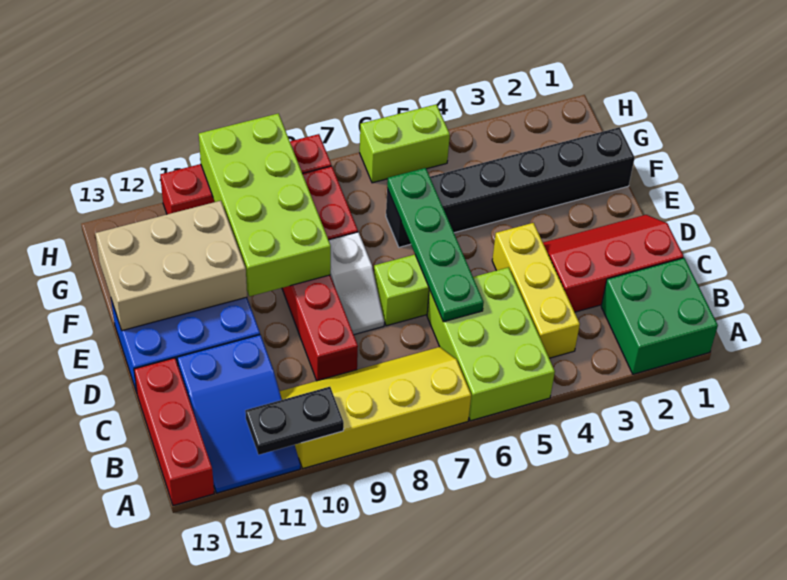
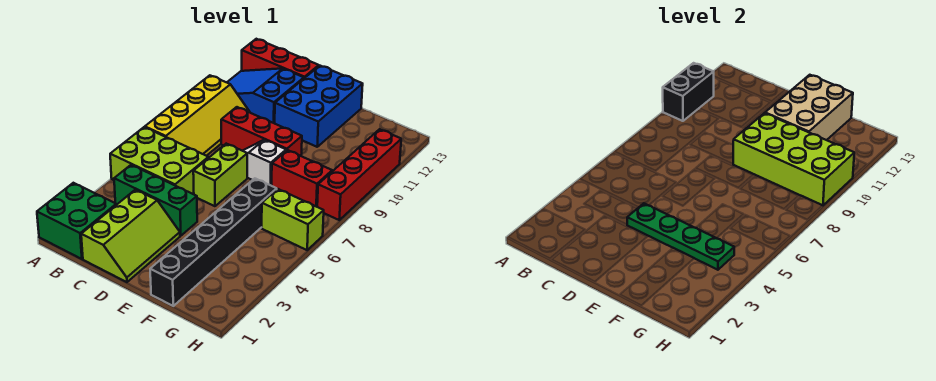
black 1x2 plate [245,387,344,455] -> black 1x2 brick [663,63,714,121]
yellow 1x3 brick [492,223,580,358] -> green 1x3 brick [114,165,197,236]
red 2x3 slope [543,215,684,312] -> lime 2x3 slope [81,190,180,282]
green 1x4 plate [387,168,484,322] -> green 1x4 plate moved to [627,203,734,270]
lime 1x2 brick [360,104,450,183] -> lime 1x2 brick turned to [262,189,324,250]

